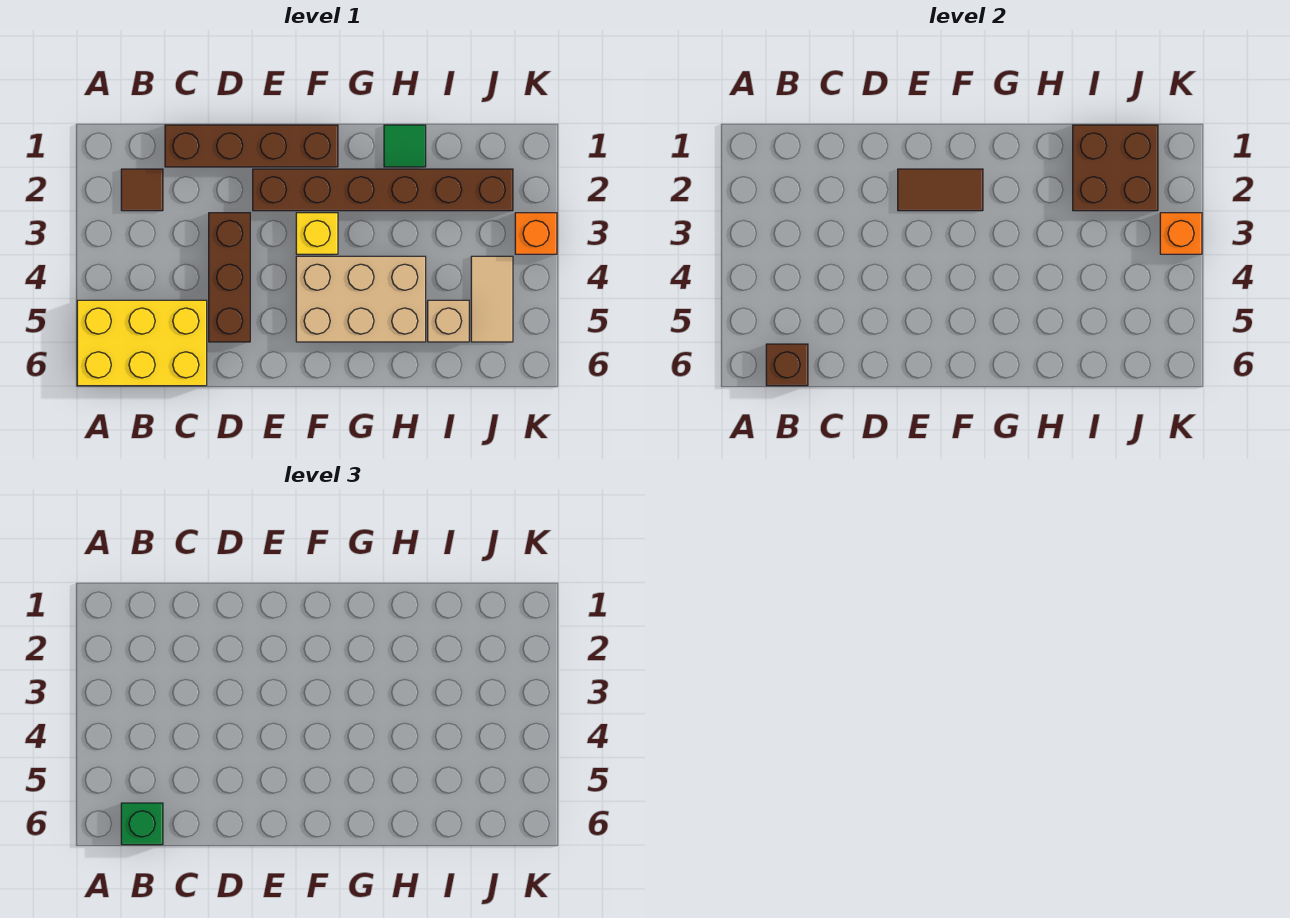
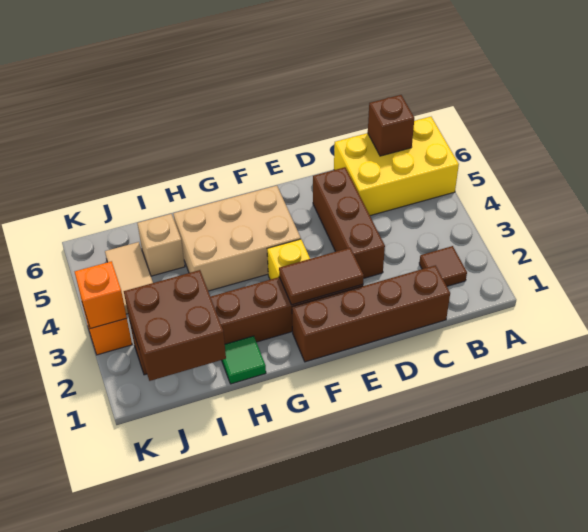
green 1x1 brick [121,803,163,845] -> none

